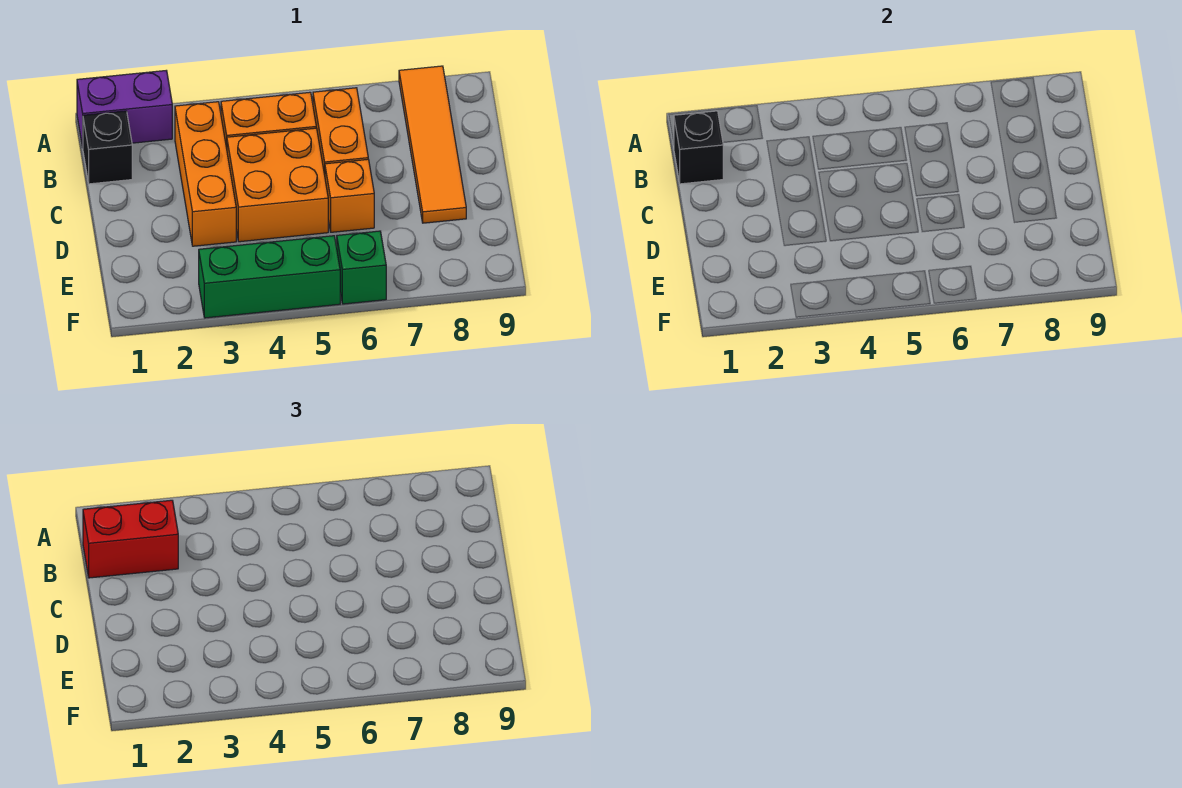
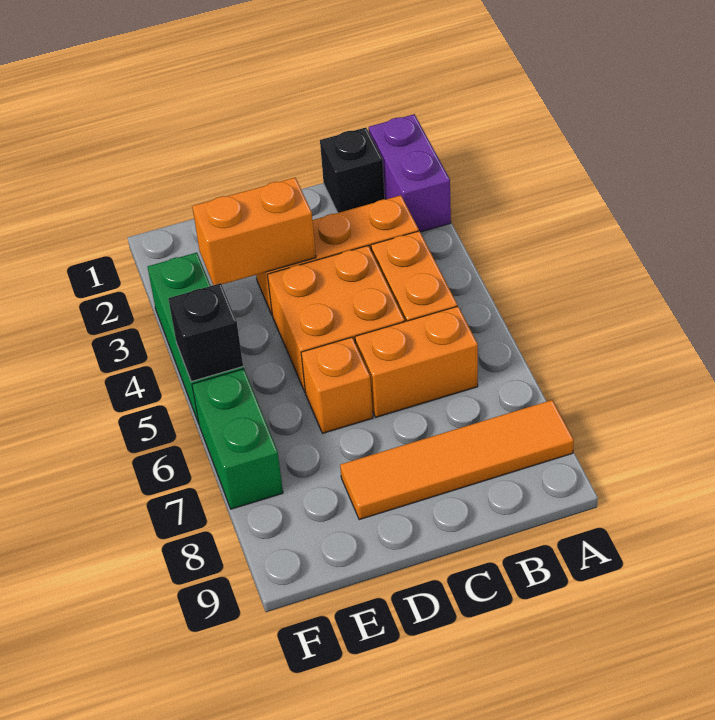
black 1x1 brick [674,111,723,184] -> black 1x1 brick moved to [168,283,243,382]
red 1x2 brick [83,500,178,578] -> none
none -> orange 1x2 brick [192,178,316,285]
green 1x1 brick [337,231,386,304] -> green 1x2 brick [192,369,283,509]

